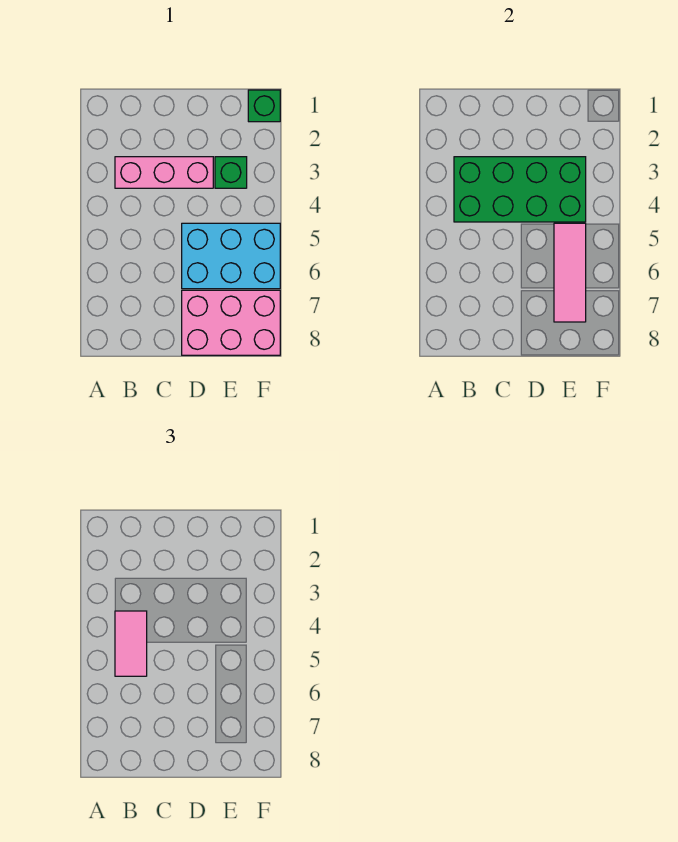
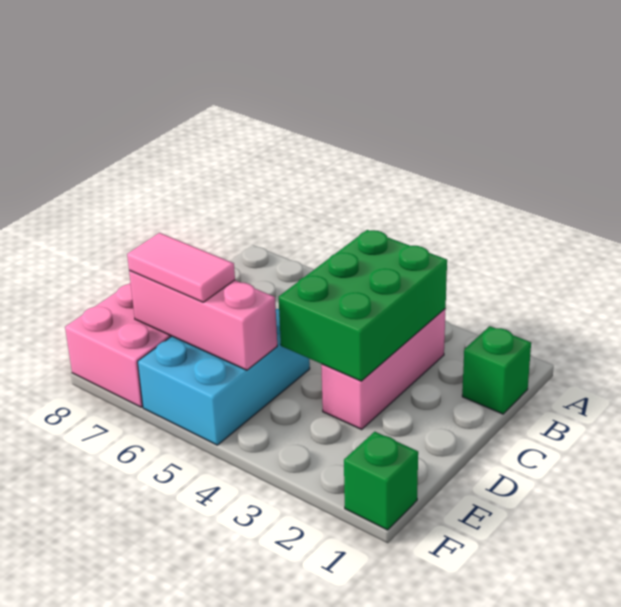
green 2x4 brick [454,157,586,222] -> green 2x3 brick [279,230,447,381]
pink 1x2 tile [115,611,147,676] -> pink 1x2 tile moved to [127,233,235,302]
green 1x1 brick [215,157,247,188] -> green 1x1 brick moved to [462,326,531,414]
pink 1x3 tile [554,223,586,322] -> pink 1x3 brick [129,271,277,370]

